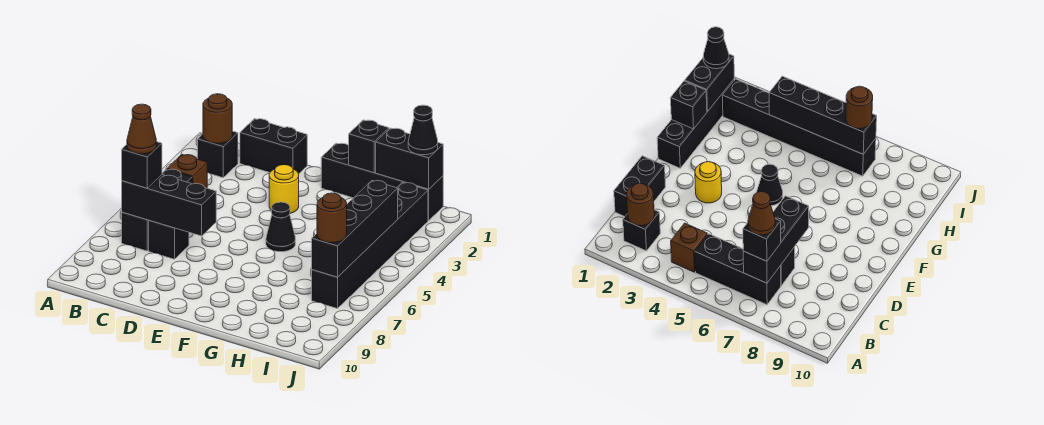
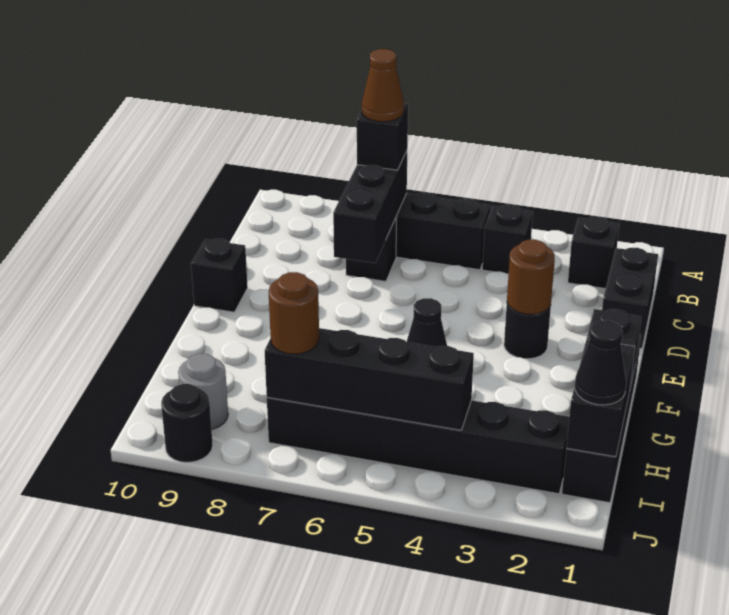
brown 1x1 round brick [203,94,232,143] -> brown 1x1 round brick moved to [507,240,555,315]
brown 1x1 brick [167,154,207,188] -> black 1x1 brick [482,205,533,274]
yellow 1x1 round brick [269,165,299,213] -> black 1x1 round brick [504,304,551,359]
none -> black 1x1 brick [191,239,248,312]
none -> grey 1x1 round brick [178,354,228,430]
none -> black 1x1 round brick [161,384,213,462]

